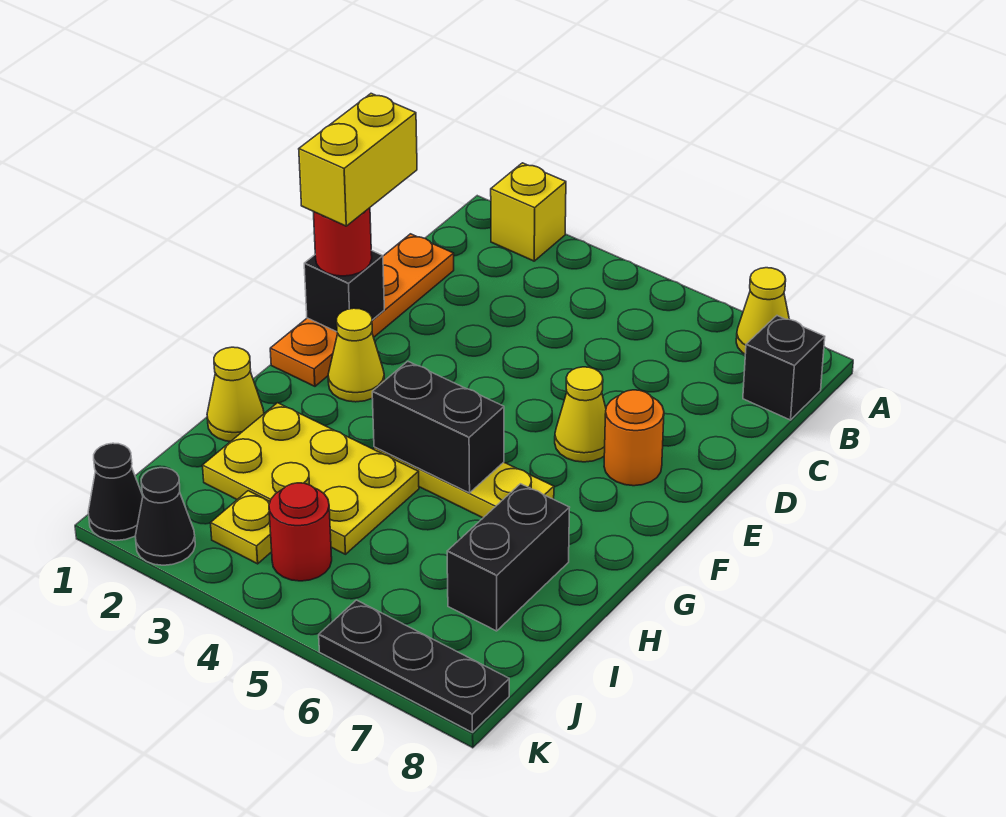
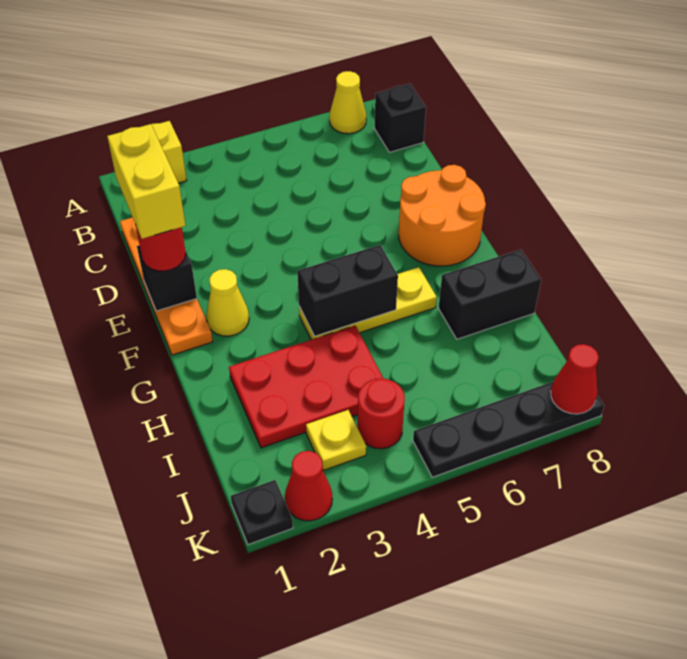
yellow 1x1 cone [555,367,606,462] -> none
orange 1x1 round brick [604,390,664,486] -> orange 2x2 round brick [399,165,486,266]
yellow 1x1 cone [207,347,264,441] -> none
yellow 2x3 plate [202,403,419,554] -> red 2x3 plate [229,326,384,448]
black 1x2 brick [447,484,570,631] -> black 1x2 brick turned to [439,250,541,339]
black 1x1 cone [88,443,143,541] -> black 1x1 plate [231,480,293,545]
black 1x1 cone [135,468,195,565] -> red 1x1 cone [285,451,332,521]
black 1x3 plate [319,600,509,732] -> black 1x4 plate [413,382,604,477]
none -> red 1x1 cone [551,344,599,414]

